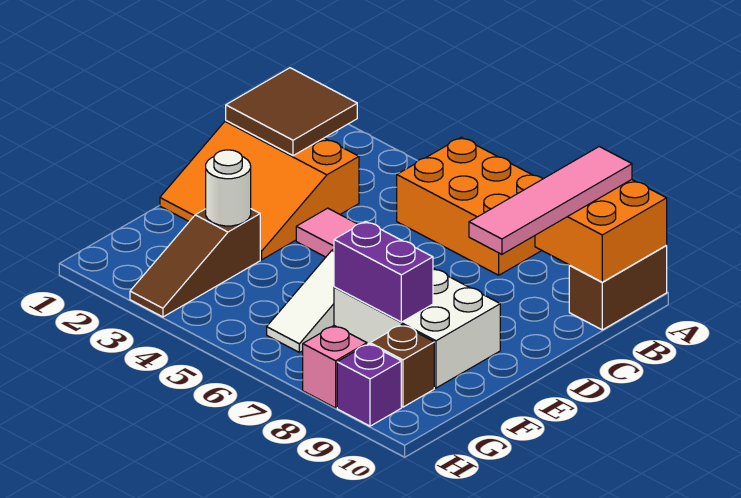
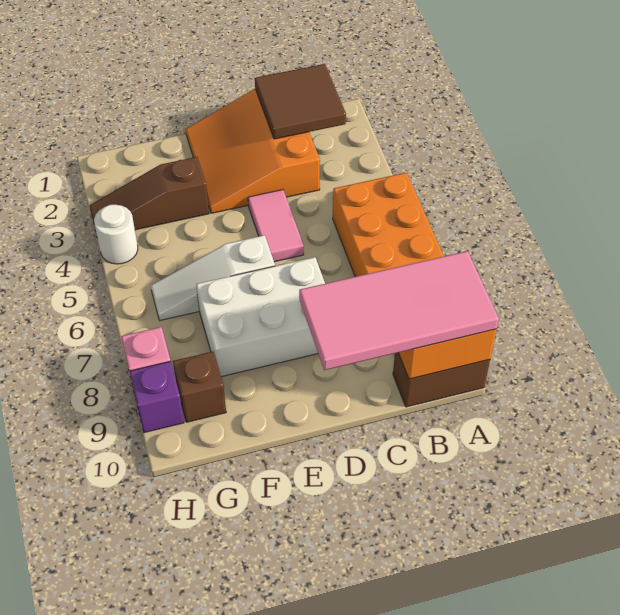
pink 1x4 tile [469,147,632,254] -> pink 2x4 tile [299,251,499,370]
white 2x3 brick [334,268,500,388] -> white 2x3 brick turned to [196,257,325,377]
white 1x1 round brick [206,150,251,226] -> white 1x1 round brick moved to [94,205,138,264]
purple 1x2 brick [334,221,433,322] -> none

